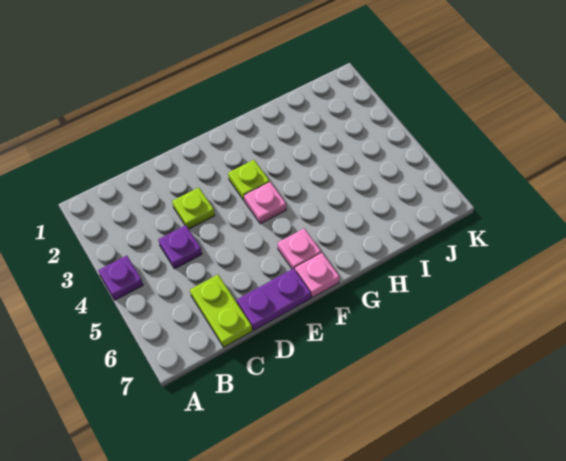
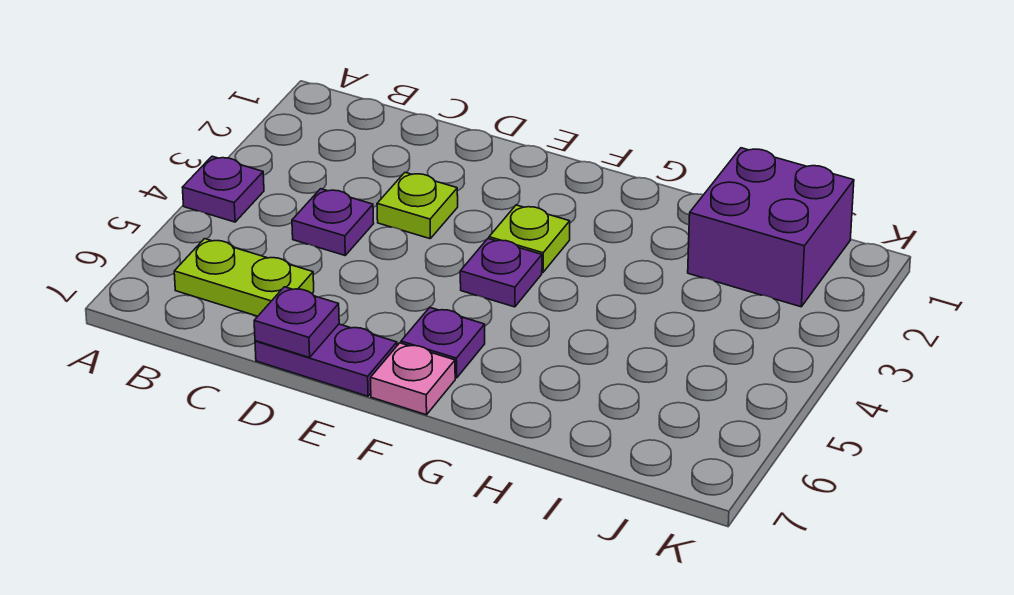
lime 1x2 plate [190,275,252,347] -> lime 1x2 plate turned to [174,239,314,316]
none -> purple 1x1 plate [254,287,339,358]
pink 1x1 plate [244,182,286,224] -> purple 1x1 plate [460,239,542,307]
pink 1x1 plate [278,228,321,269] -> purple 1x1 plate [401,307,485,378]
none -> purple 2x2 brick [688,148,854,307]

